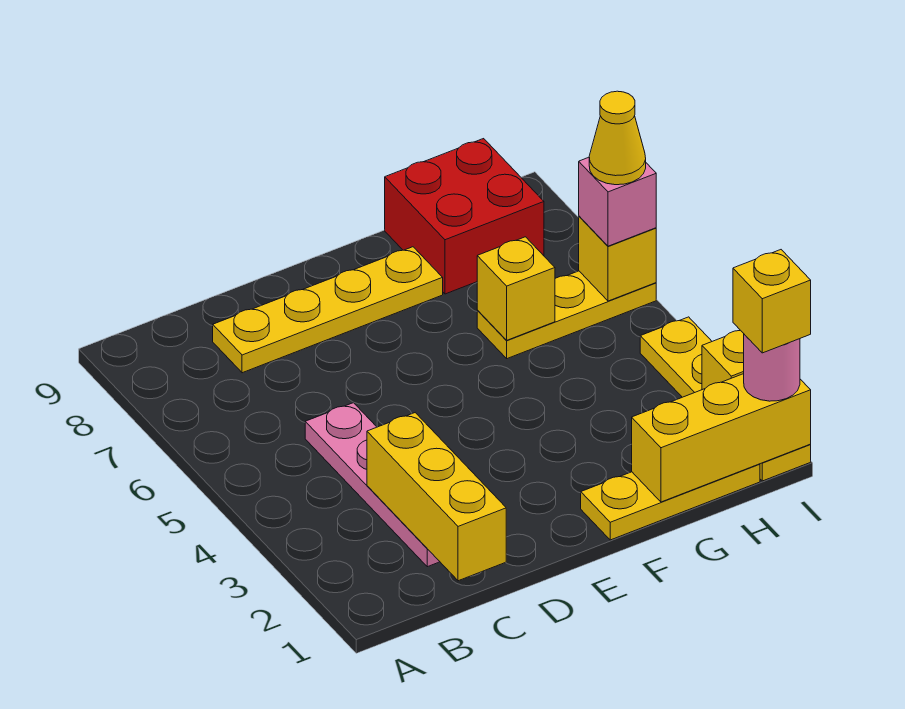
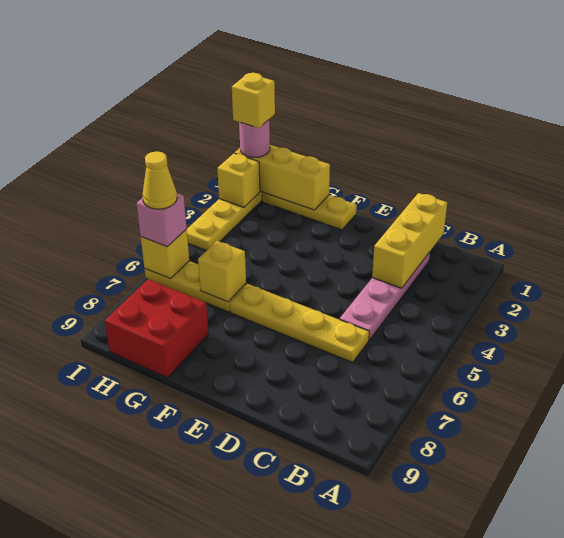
yellow 1x4 plate [213,247,443,373] -> yellow 1x4 plate moved to [230,284,369,362]

